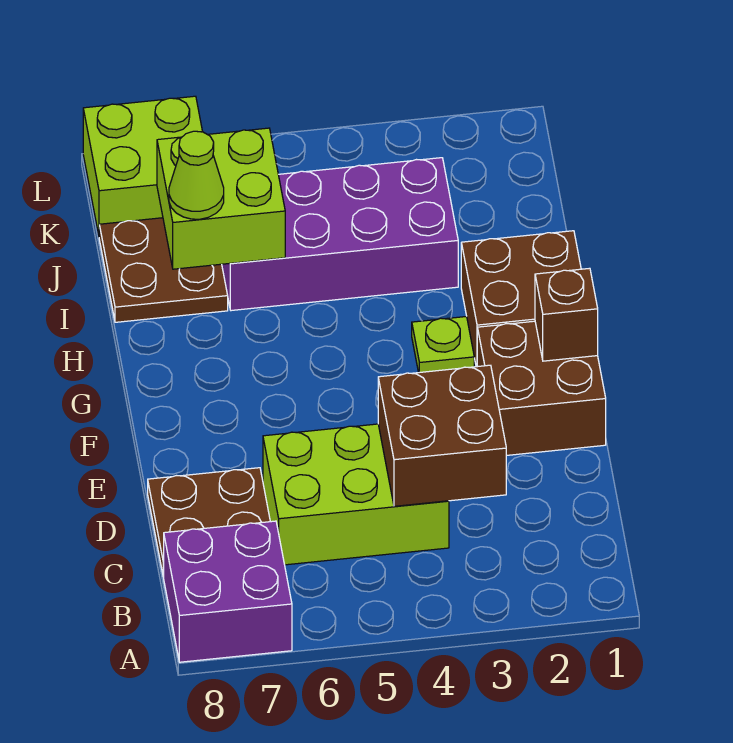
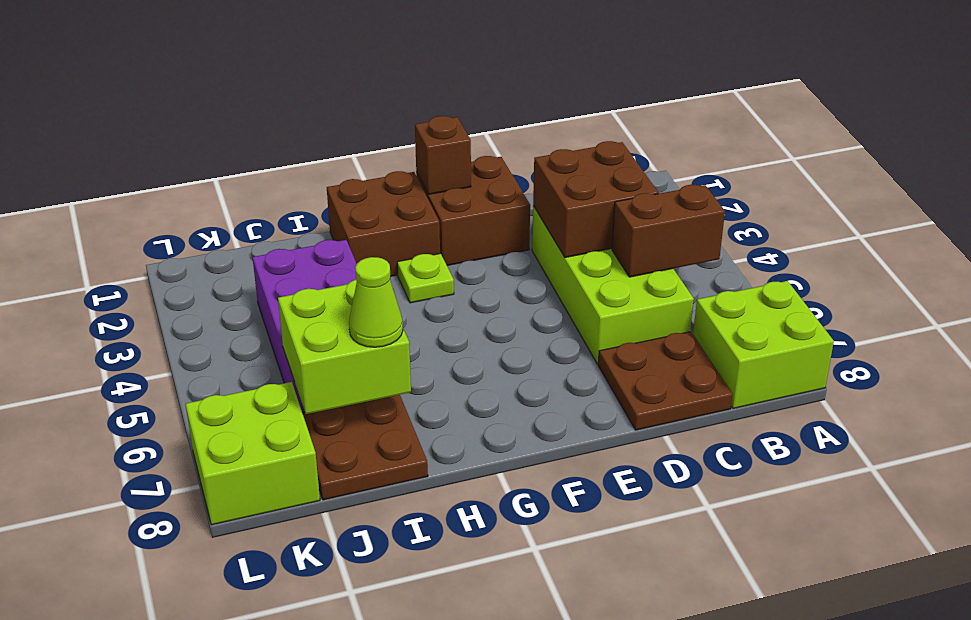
purple 2x2 brick [164,521,292,662] -> lime 2x2 brick [693,281,834,409]
none -> brown 1x2 brick [612,185,725,277]
lime 2x3 brick [263,424,449,565] -> lime 2x4 brick [532,206,694,364]

